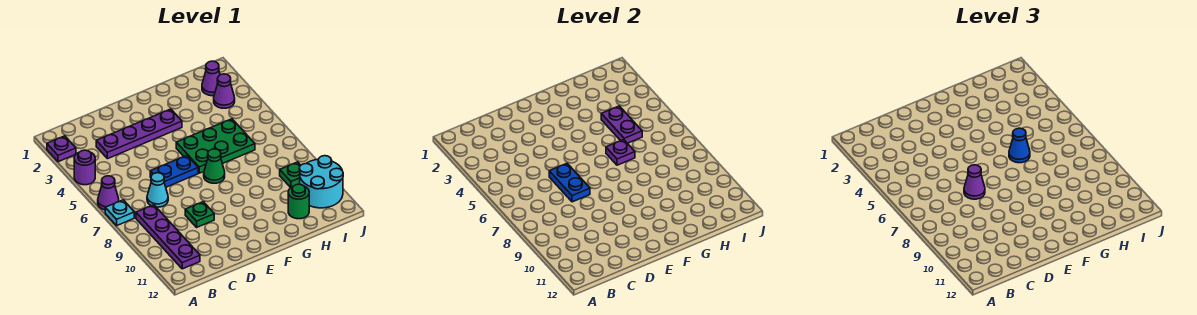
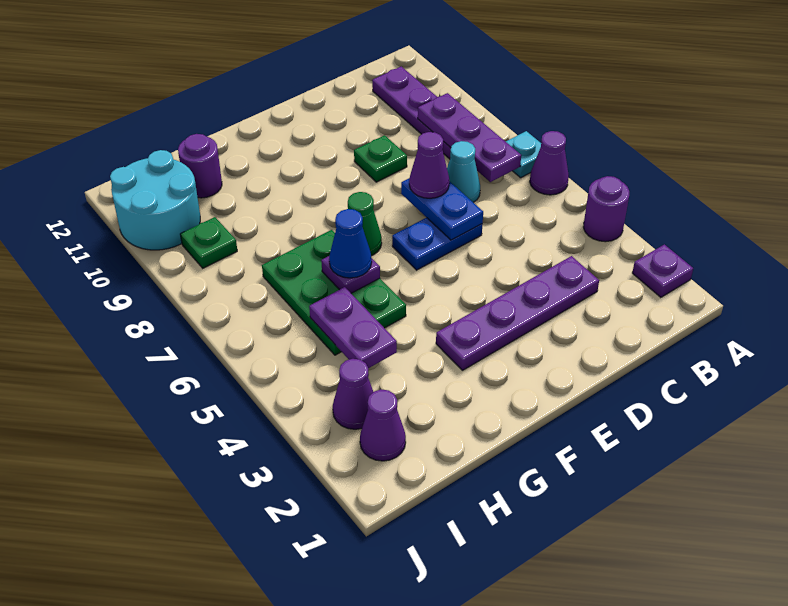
none -> purple 1x3 plate [418,93,521,182]
green 2x3 plate [176,119,255,173] -> green 2x3 plate turned to [262,230,406,355]
green 1x1 round brick [288,184,309,219] -> purple 1x1 round brick [178,134,222,198]

